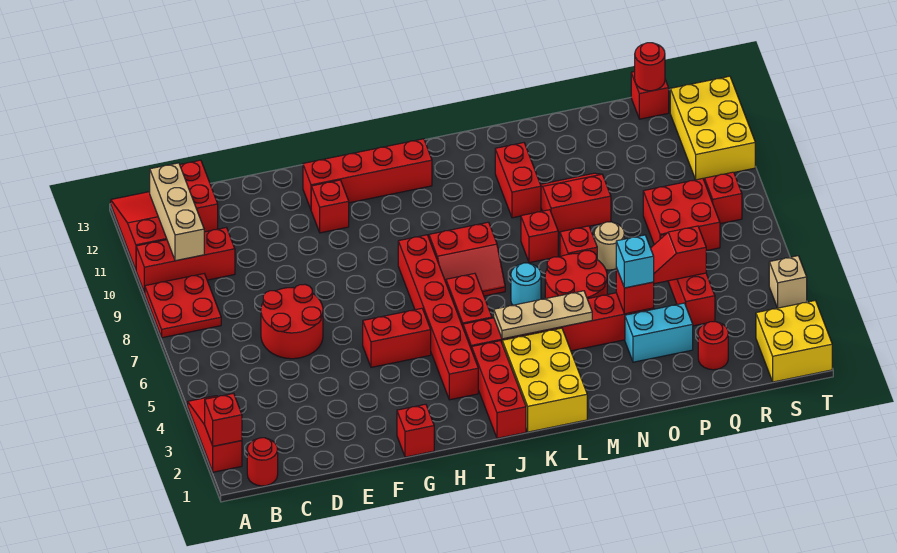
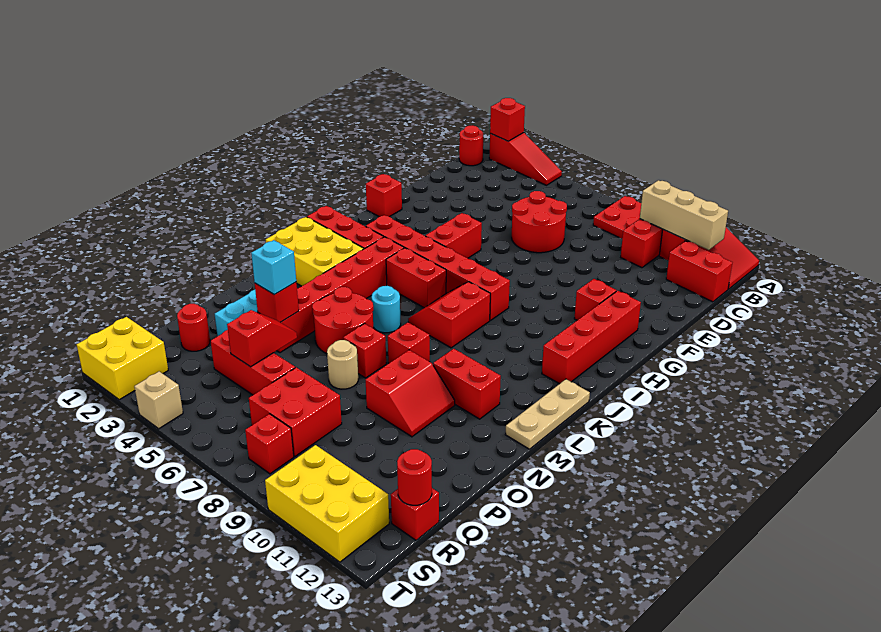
tan 1x3 plate [494,291,592,339] -> tan 1x3 plate moved to [505,379,590,449]

